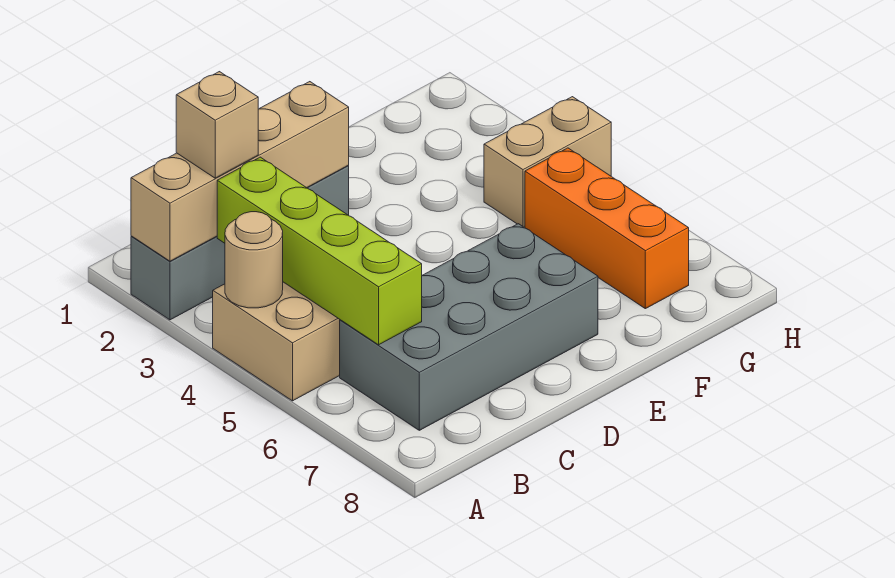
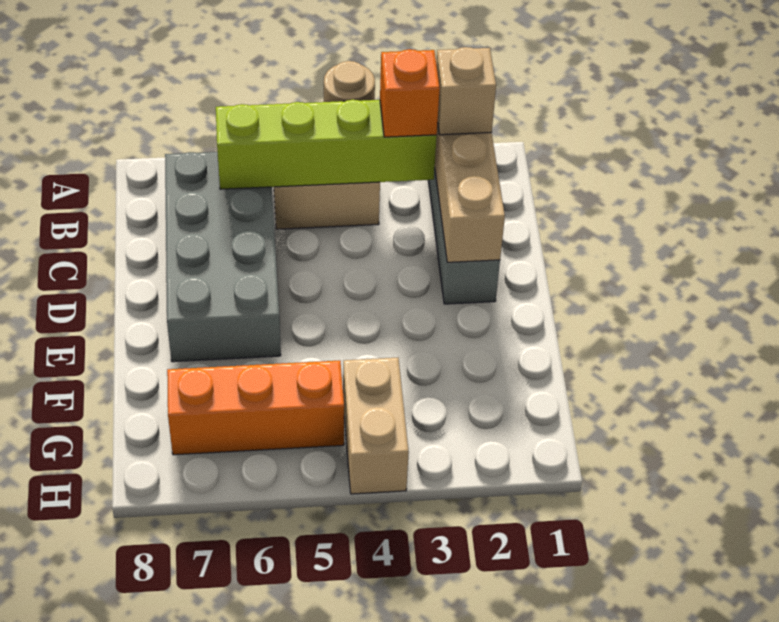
none -> orange 1x1 brick [380,49,440,137]

